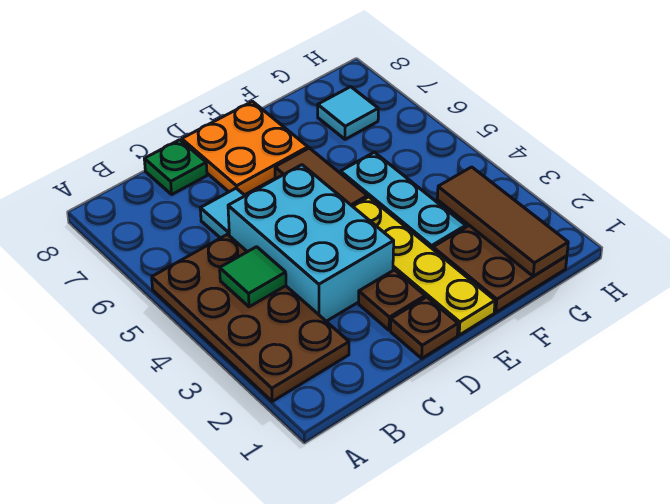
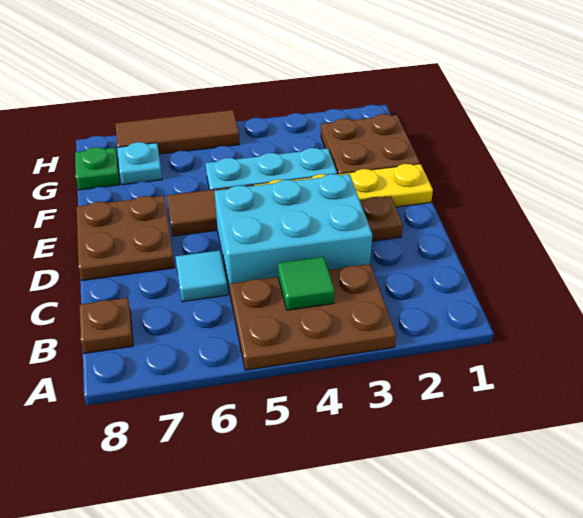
brown 2x4 plate [152,234,349,401] -> brown 2x3 plate [230,264,396,370]
green 1x1 plate [144,140,207,194] -> green 1x1 plate moved to [75,147,120,190]
brown 1x1 plate [391,297,458,358] -> brown 1x1 plate moved to [80,298,133,353]
orange 2x2 plate [182,101,308,195] -> brown 2x2 plate [77,196,175,281]
brown 1x3 tile [437,167,568,276] -> brown 1x3 tile moved to [115,110,240,154]
cyan 1x1 tile [318,87,378,139] -> cyan 1x1 plate [117,142,162,185]

